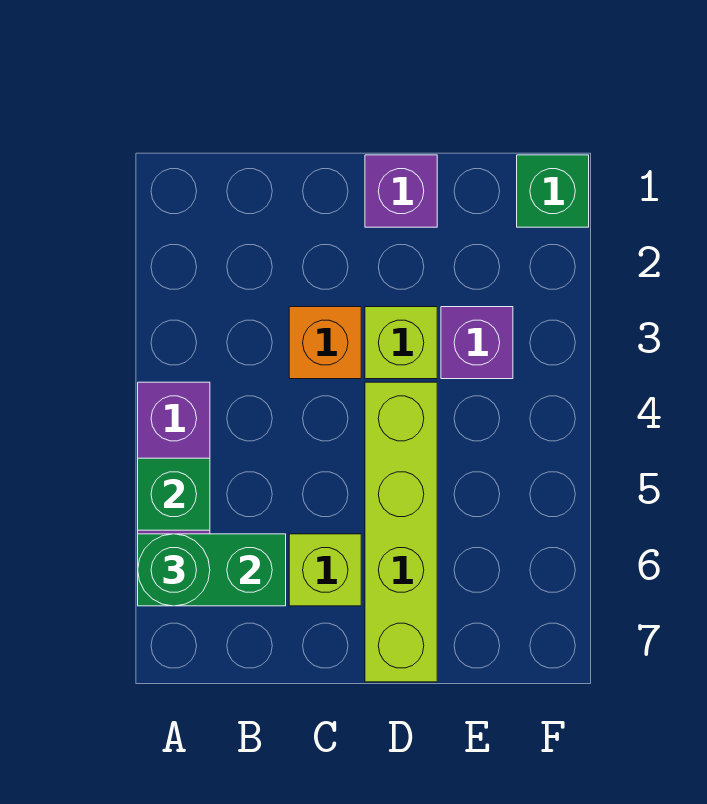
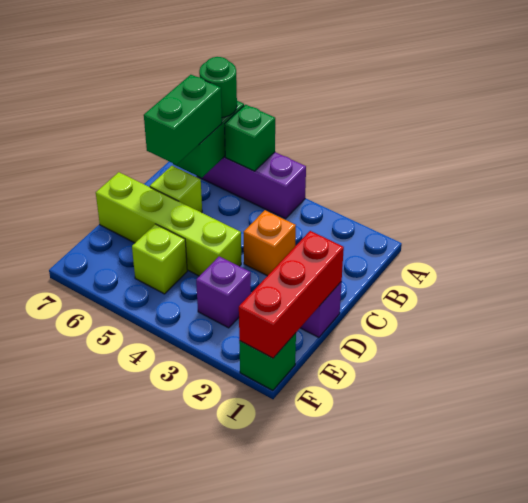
none -> green 1x2 brick [144,75,222,165]
none -> red 1x3 brick [239,231,344,358]
lime 1x1 brick [365,307,437,379] -> lime 1x1 brick moved to [132,224,187,294]

